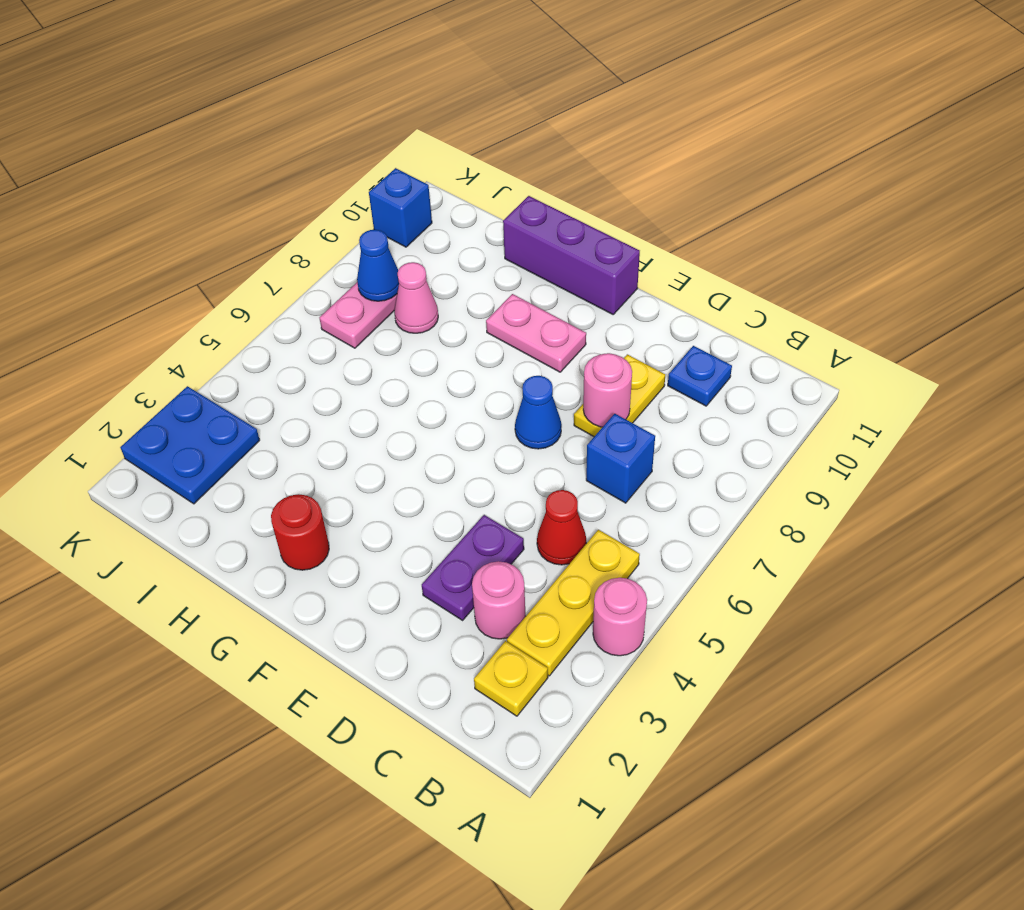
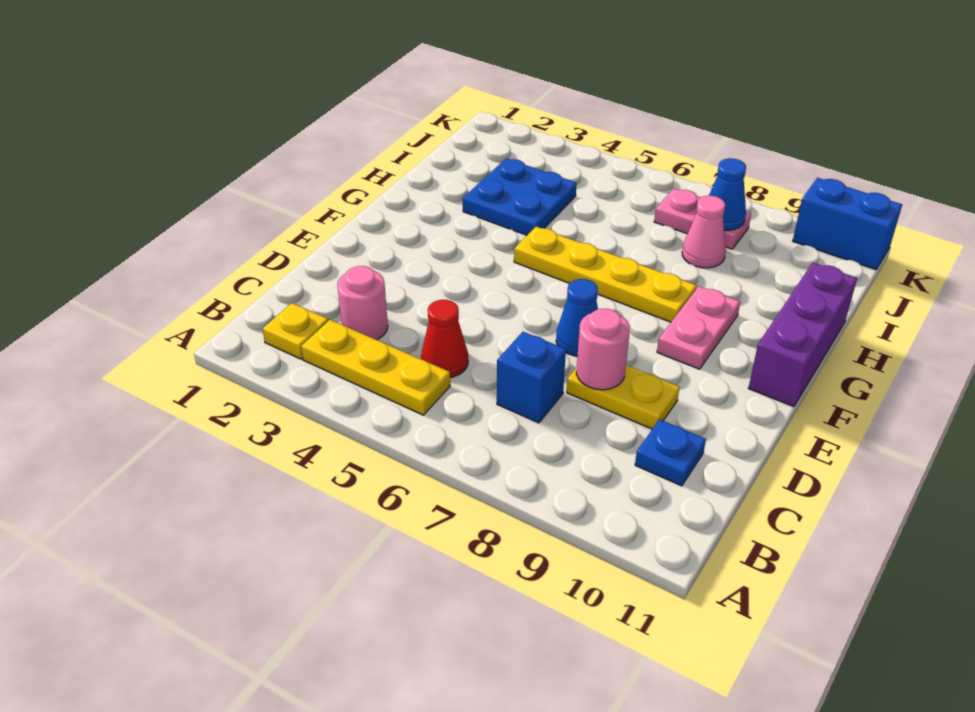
pink 1x1 round brick [593,578,647,656] -> none
purple 1x2 plate [422,515,524,620] -> none
red 1x1 round brick [271,494,329,570] -> none
none -> yellow 1x4 plate [514,227,697,322]
blue 2x2 plate [120,386,260,504] -> blue 2x2 plate moved to [463,159,577,235]
blue 1x1 brick [369,168,432,247] -> blue 1x2 brick [793,178,902,270]

